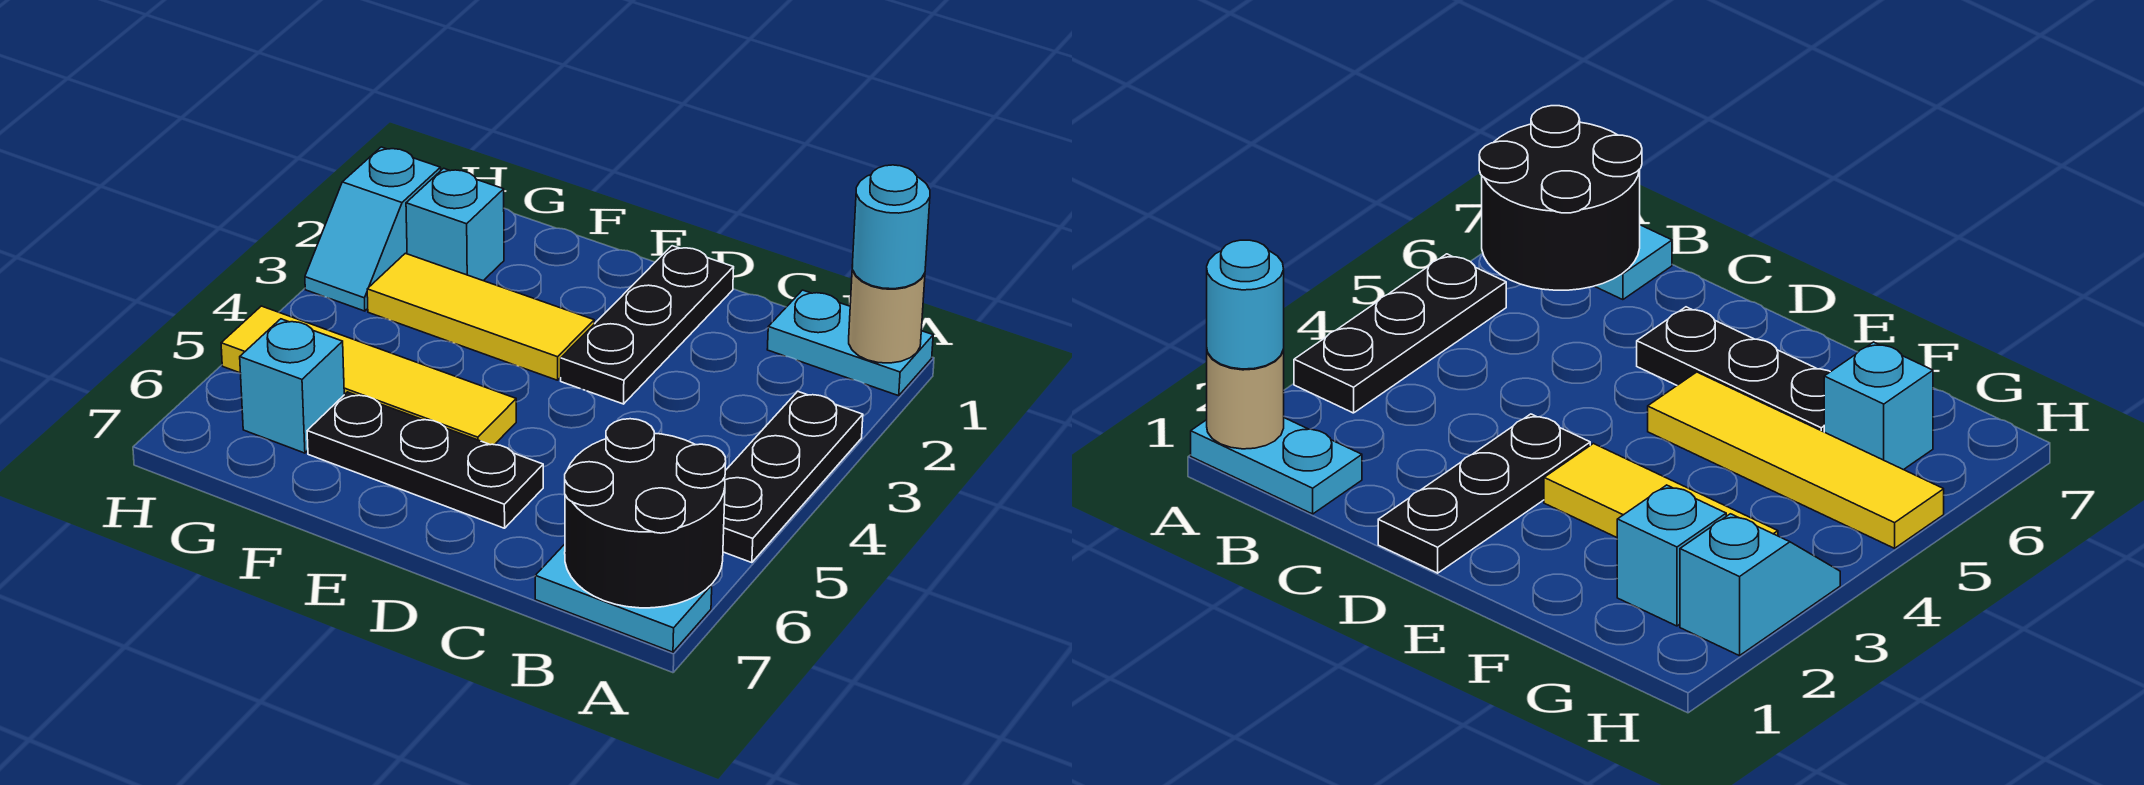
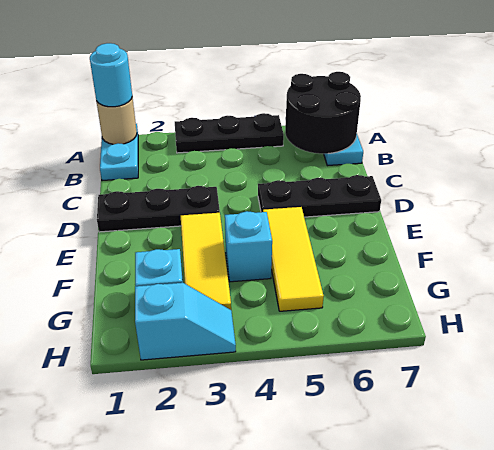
black 1x3 plate [307,392,543,528] -> black 1x3 plate turned to [258,175,381,217]
yellow 1x4 tile [221,306,516,445] -> yellow 1x3 tile [263,207,324,311]
cyan 1x1 brick [240,319,344,453] -> cyan 1x1 brick moved to [225,211,272,282]

